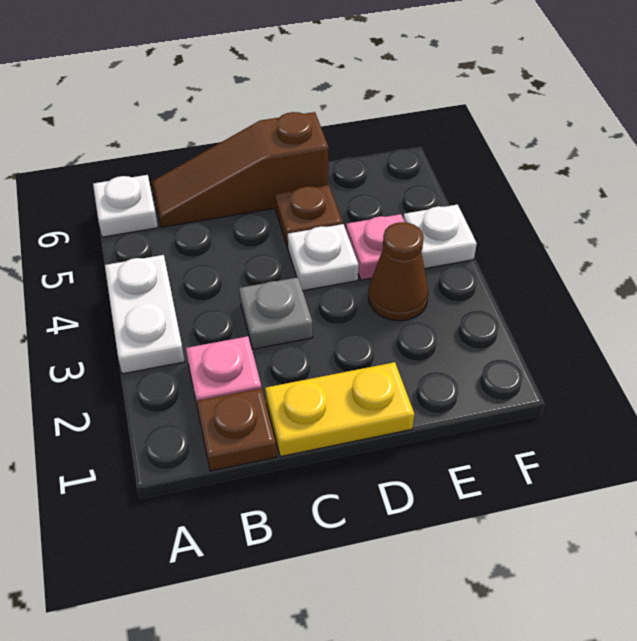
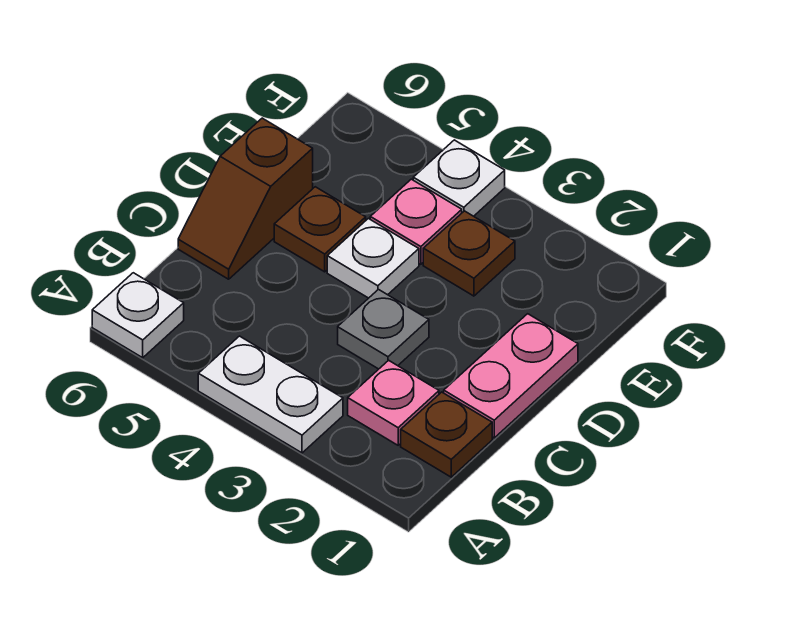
brown 1x3 slope [152,112,329,227] -> brown 1x2 slope [178,118,313,279]
yellow 1x2 plate [265,362,414,457] -> pink 1x2 plate [444,314,578,438]
brown 1x1 cone [368,222,429,321] -> brown 1x1 plate [423,211,515,296]

